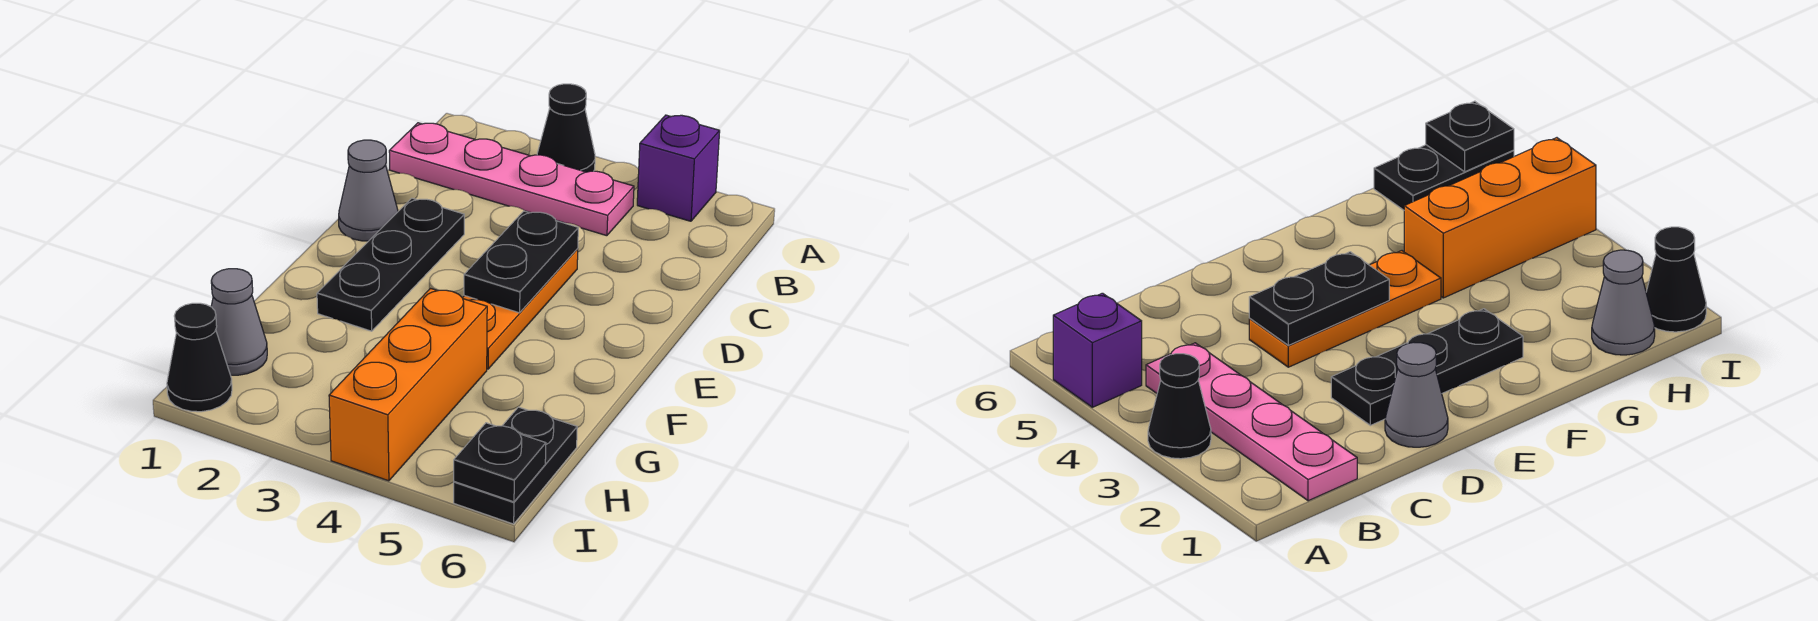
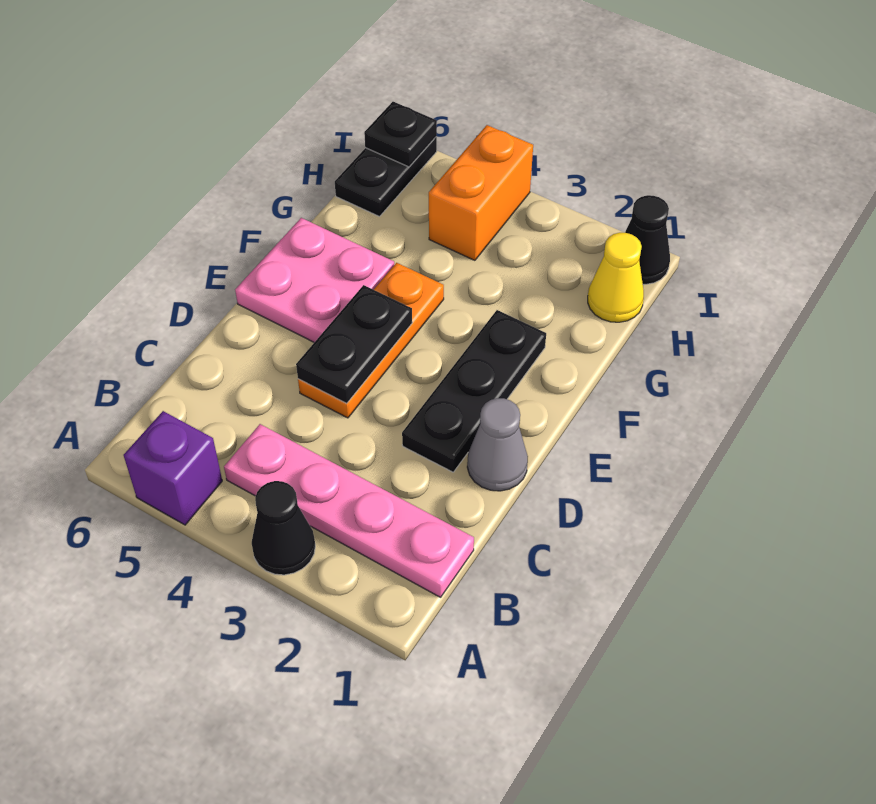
none -> pink 2x2 plate [235,218,394,342]
orange 1x3 brick [329,288,487,481] -> orange 1x2 brick [429,125,533,260]
grey 1x1 cone [211,269,267,375] -> yellow 1x1 cone [588,233,644,322]

